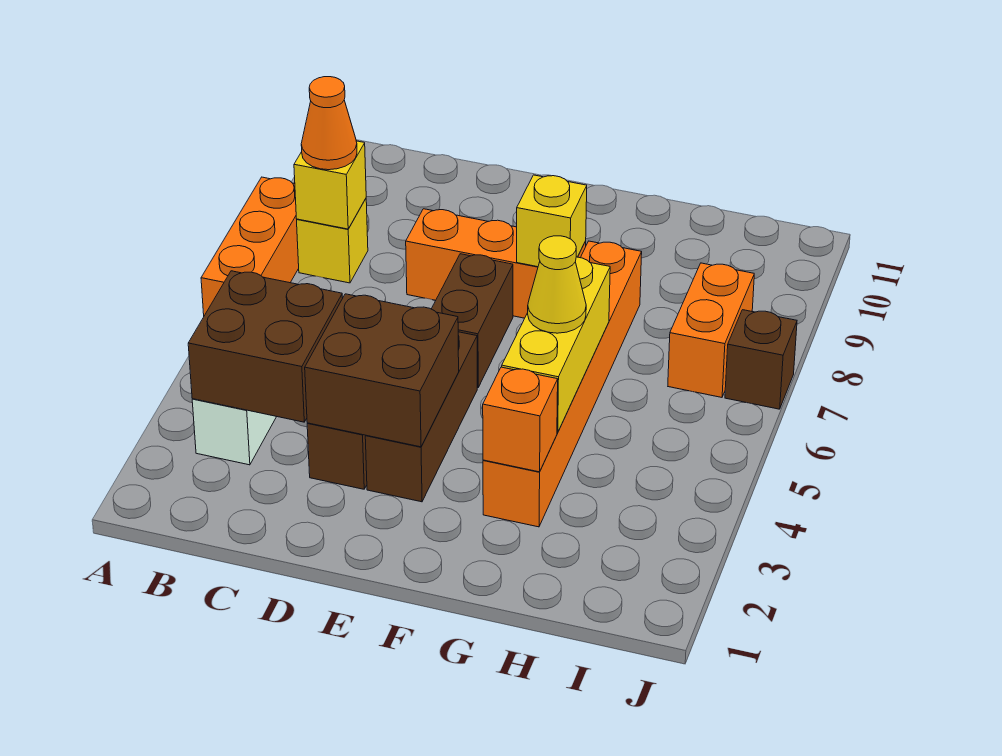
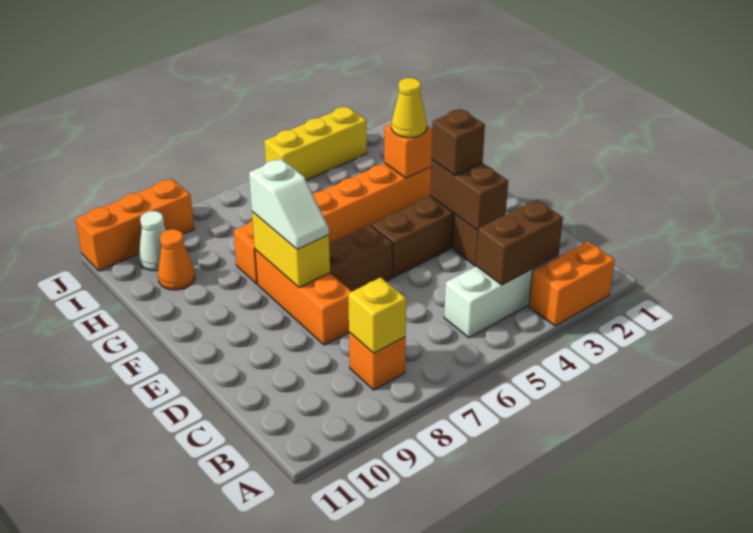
orange 1x3 brick [201,177,299,316] -> orange 1x3 brick moved to [75,179,194,271]
brown 2x2 brick [188,271,343,422] -> brown 1x2 brick [476,200,563,285]
yellow 1x1 brick [297,199,368,283] -> orange 1x1 brick [349,332,406,390]
orange 1x1 cone [301,77,357,170] -> orange 1x1 cone moved to [158,229,195,290]
brown 2x2 brick [305,294,459,447] -> brown 1x2 brick [430,159,508,230]
none -> white 1x2 slope [249,159,329,249]
yellow 1x1 brick [517,175,587,267] -> yellow 1x2 brick [252,212,330,287]
yellow 1x3 brick [502,257,610,433] -> yellow 1x3 brick moved to [264,106,367,180]
yellow 1x1 cone [528,236,586,333] -> yellow 1x1 cone moved to [392,78,427,138]
orange 1x2 brick [668,263,754,397] -> orange 1x2 brick moved to [529,241,615,326]
none -> white 1x1 cone [139,211,166,271]
brown 1x1 brick [725,310,797,409] -> brown 1x1 brick moved to [431,109,485,175]

